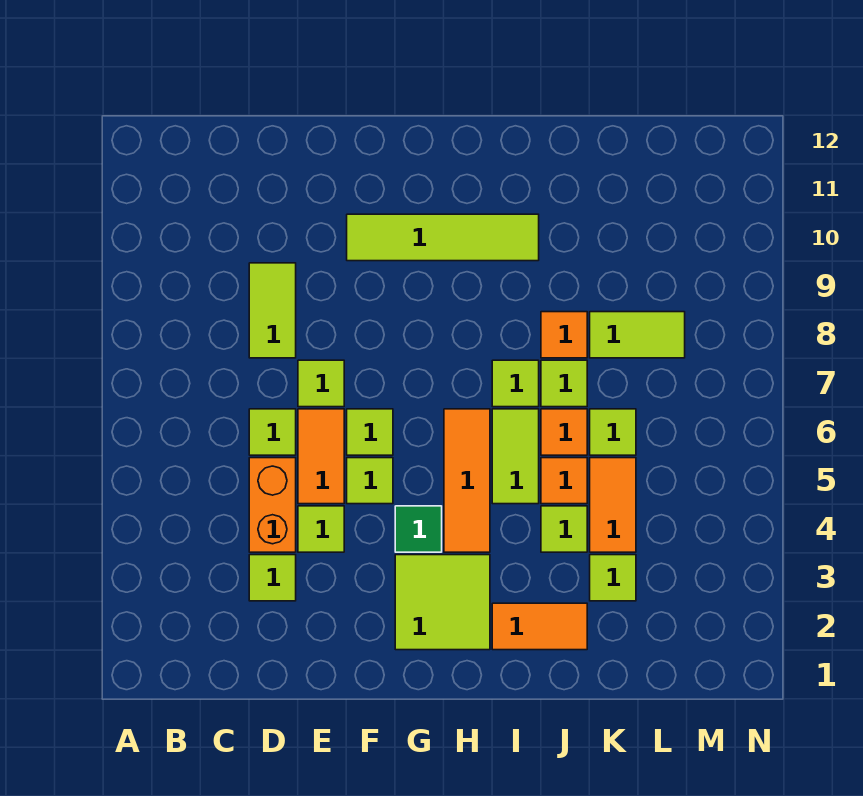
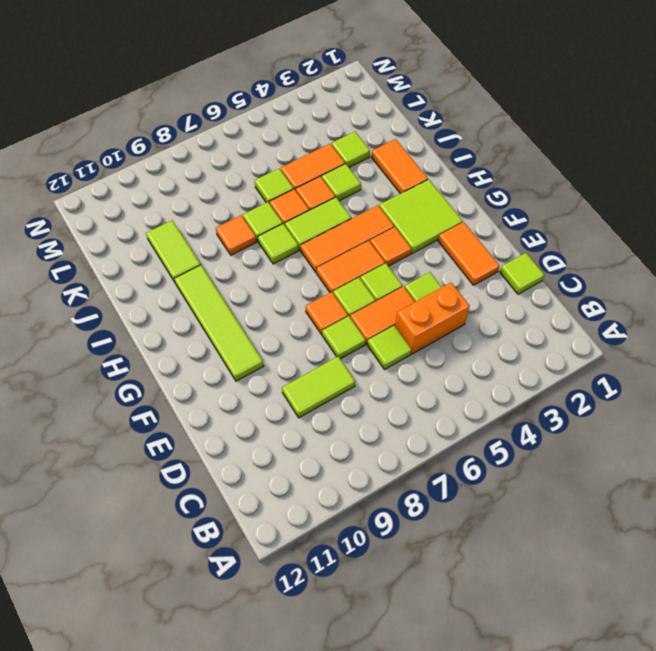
lime 1x1 tile [249,555,296,601] -> lime 1x1 tile moved to [500,253,544,294]
none -> orange 1x2 tile [438,222,500,285]
none -> orange 1x1 tile [306,292,348,335]
green 1x1 tile [395,506,442,552] -> orange 1x1 tile [370,227,411,266]
none -> orange 1x2 tile [317,241,385,293]
lime 1x2 tile [590,312,685,358] -> lime 1x2 tile moved to [146,220,201,282]

